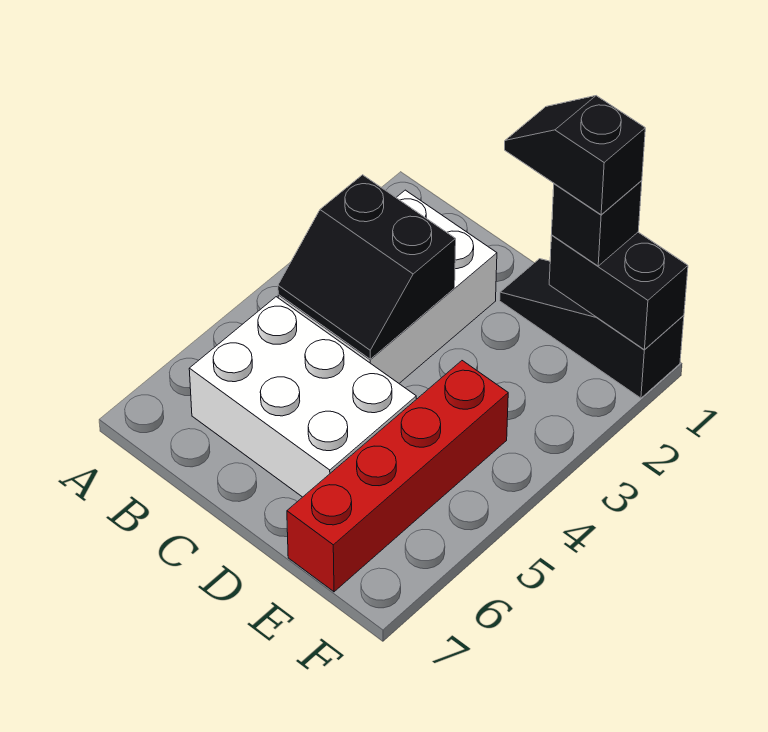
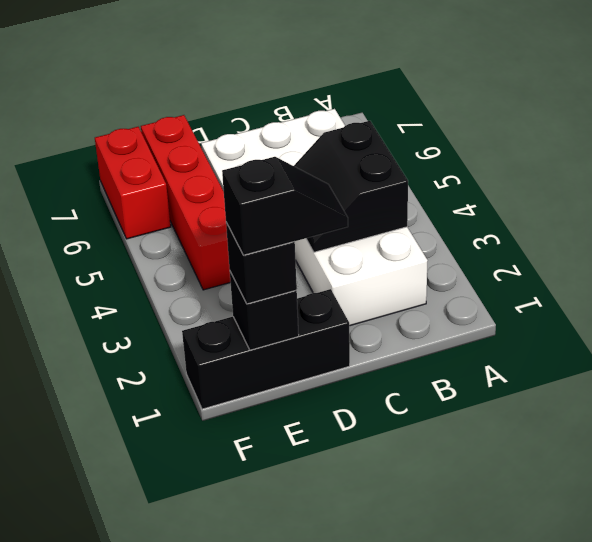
black 2x2 slope [278,175,456,359] -> black 2x2 slope turned to [294,121,408,252]
black 1x3 slope [500,259,684,398] -> black 1x3 brick [182,289,350,409]
black 1x2 brick [549,232,688,350] -> black 1x1 brick [230,272,299,350]
none -> red 1x2 brick [95,127,171,239]

